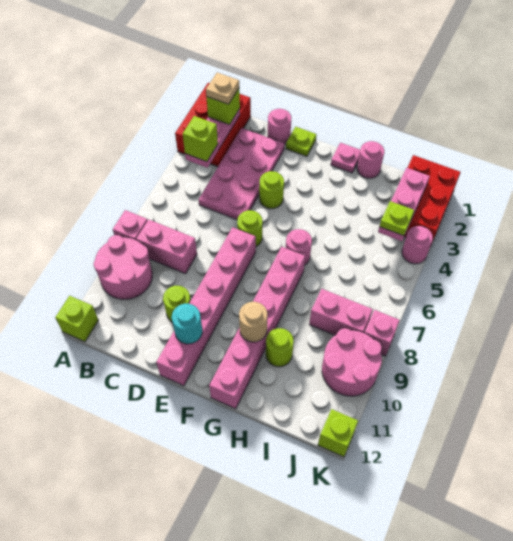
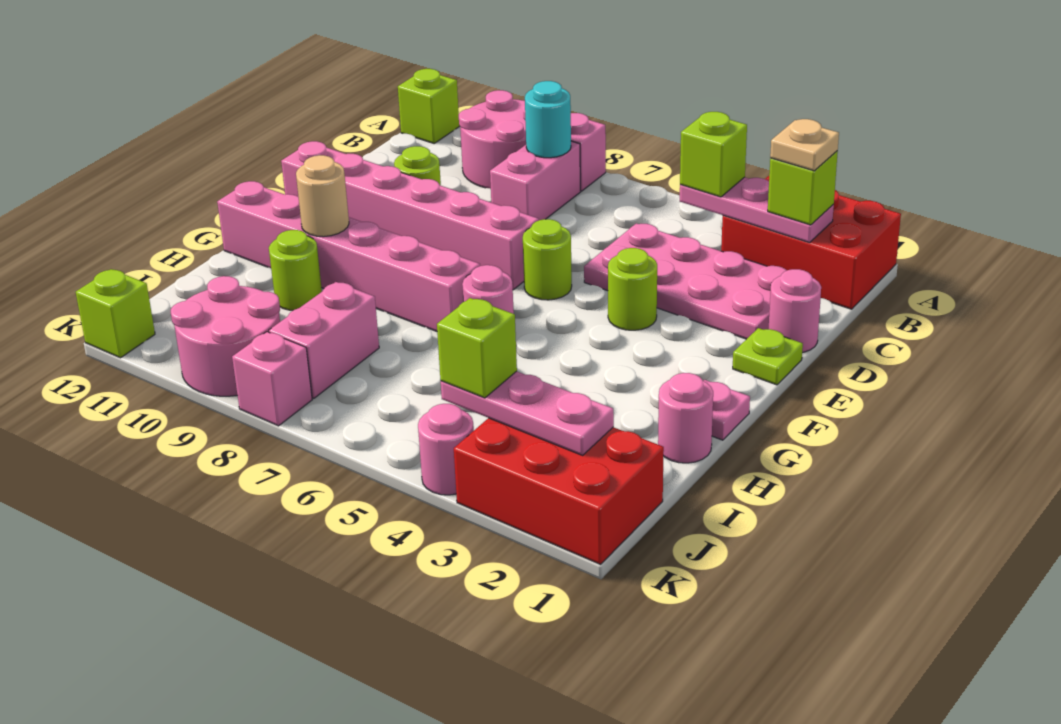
cyan 1x1 round brick [172,304,202,344] -> cyan 1x1 round brick moved to [525,81,571,158]
lime 1x1 plate [379,201,414,236] -> lime 1x1 brick [437,298,517,398]

